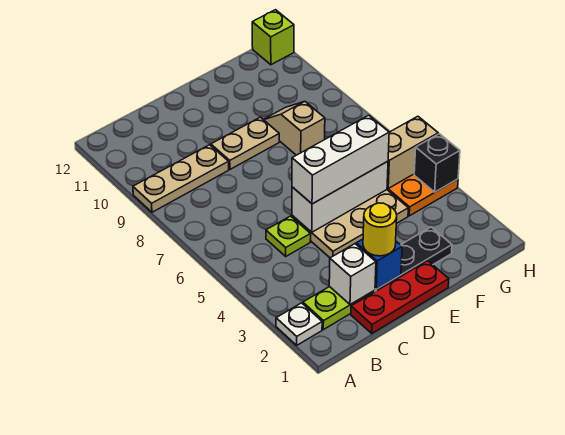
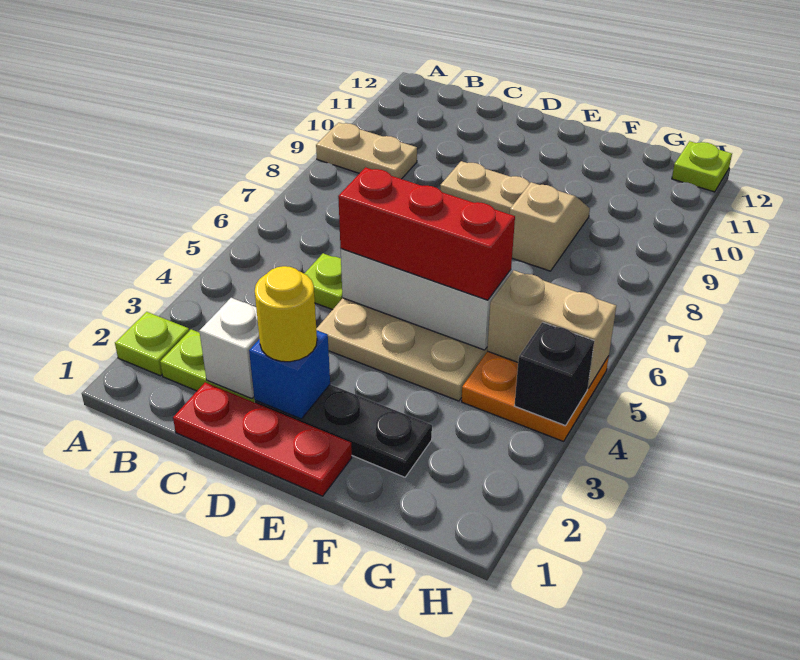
white 1x1 plate [276,303,322,345] -> lime 1x1 plate [115,312,189,376]
tan 1x3 plate [133,145,229,212] -> tan 1x2 plate [316,123,417,179]
white 1x3 brick [292,115,389,204] -> red 1x3 brick [338,167,515,300]
lime 1x1 brick [252,10,294,65] -> lime 1x1 plate [672,141,732,192]

